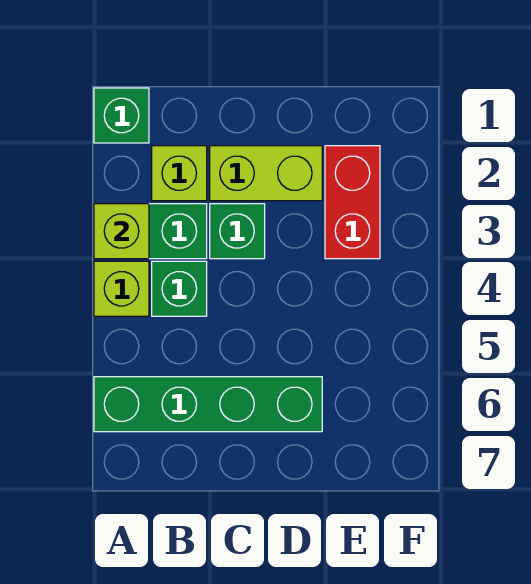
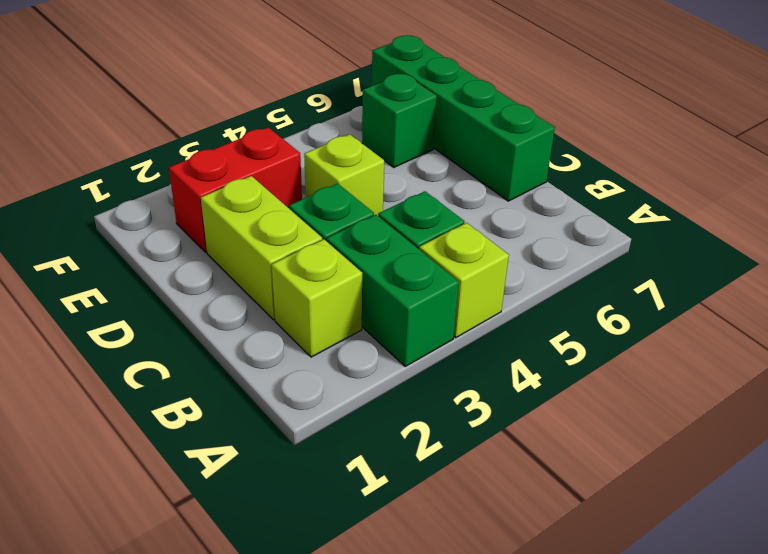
green 1x1 brick [94,88,149,143] -> green 1x1 brick moved to [362,73,437,167]
lime 1x1 brick [94,204,149,259] -> lime 1x1 brick moved to [304,134,384,216]
green 1x4 brick [94,377,322,432] -> green 1x4 brick moved to [372,35,555,201]

